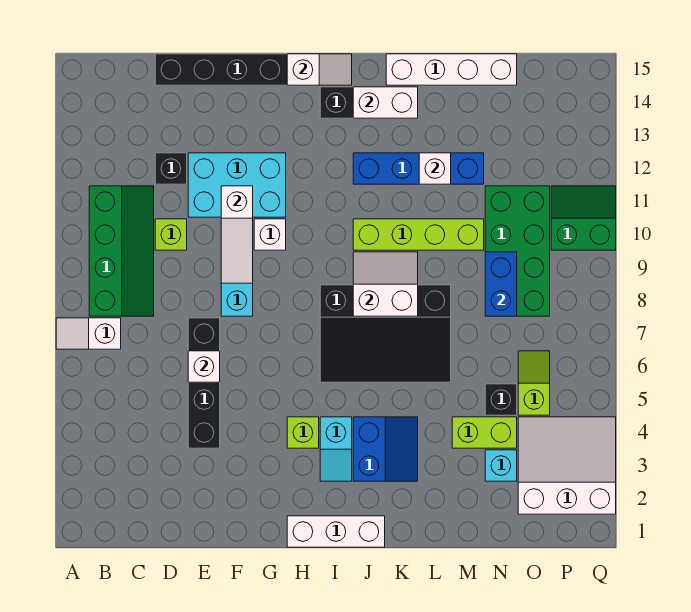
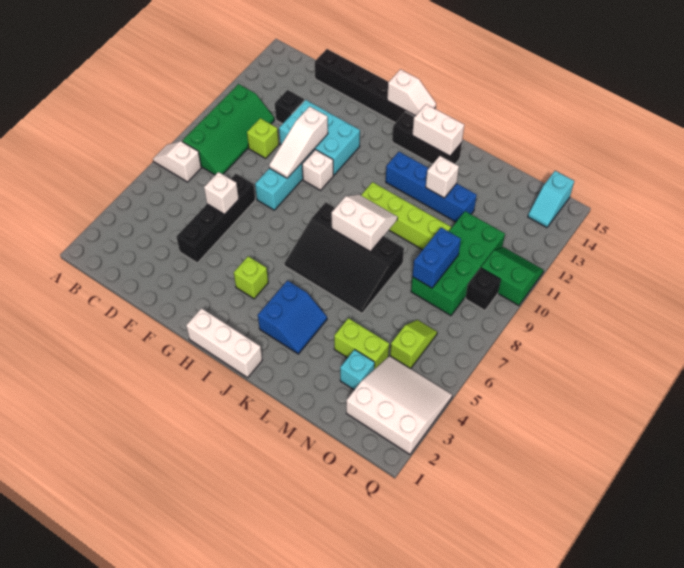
cyan 1x2 slope [320,417,352,481] -> cyan 1x2 slope moved to [528,171,574,227]
white 1x4 brick [386,54,517,85] -> none
black 1x1 brick [485,384,517,415] -> black 1x1 brick moved to [465,268,500,310]

